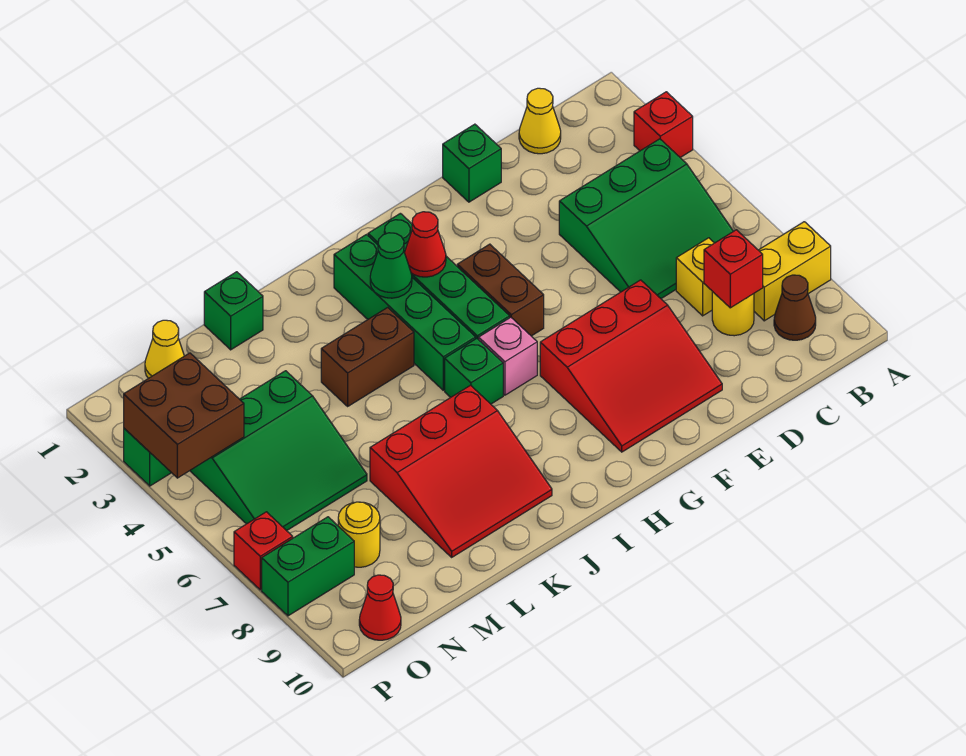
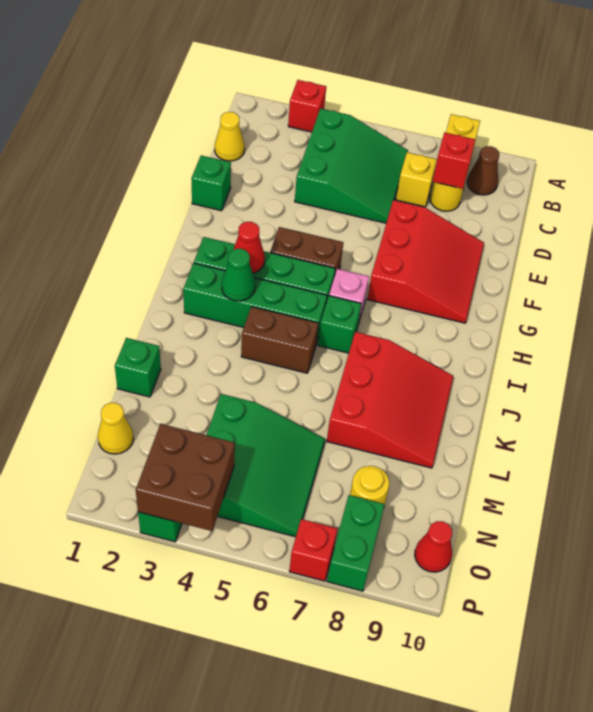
brown 1x2 brick [321,307,414,406] -> brown 1x2 brick turned to [241,307,318,373]

